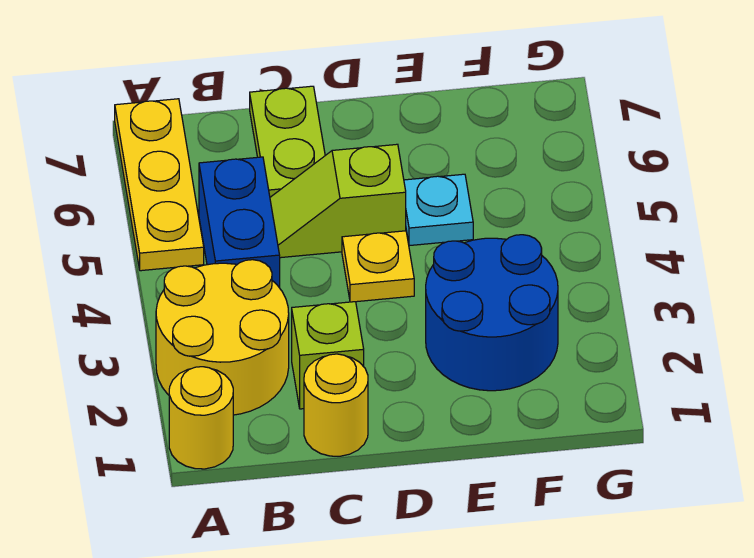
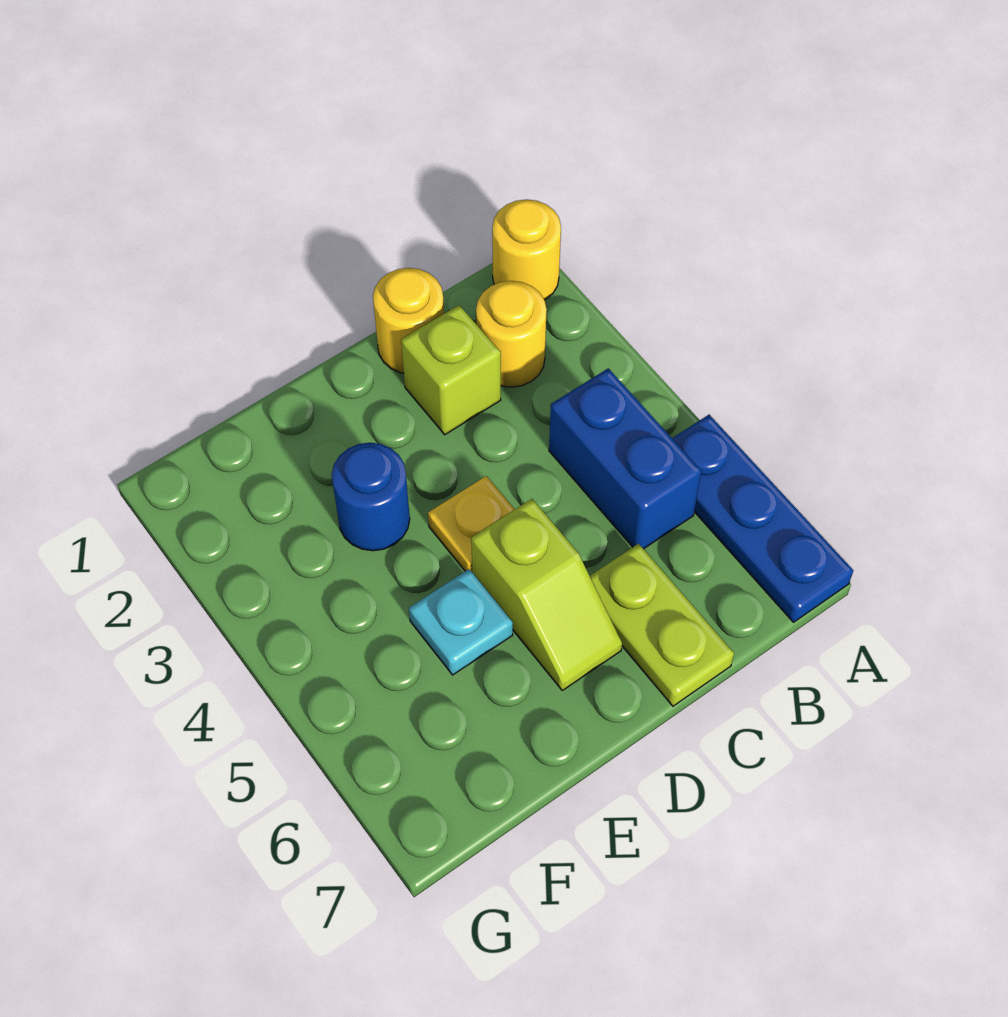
yellow 2x2 round brick [156,260,289,415] -> yellow 1x1 round brick [476,281,547,387]
yellow 1x3 plate [115,99,204,271] -> blue 1x3 plate [672,415,853,622]
lime 1x2 slope [270,144,406,258] -> lime 1x2 slope turned to [471,499,622,690]
blue 2x2 round brick [426,235,558,391] -> blue 1x1 round brick [332,443,410,551]

